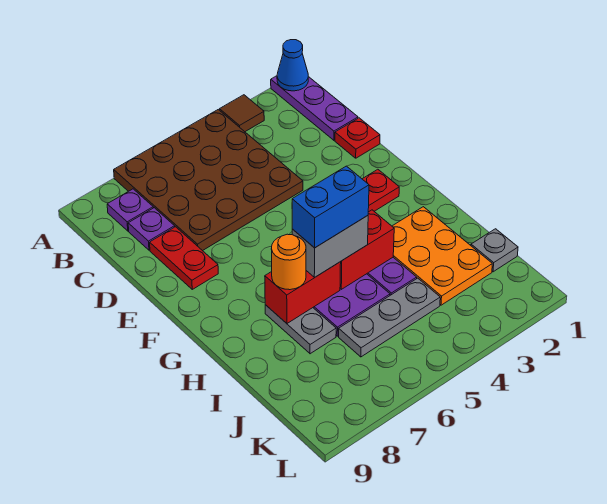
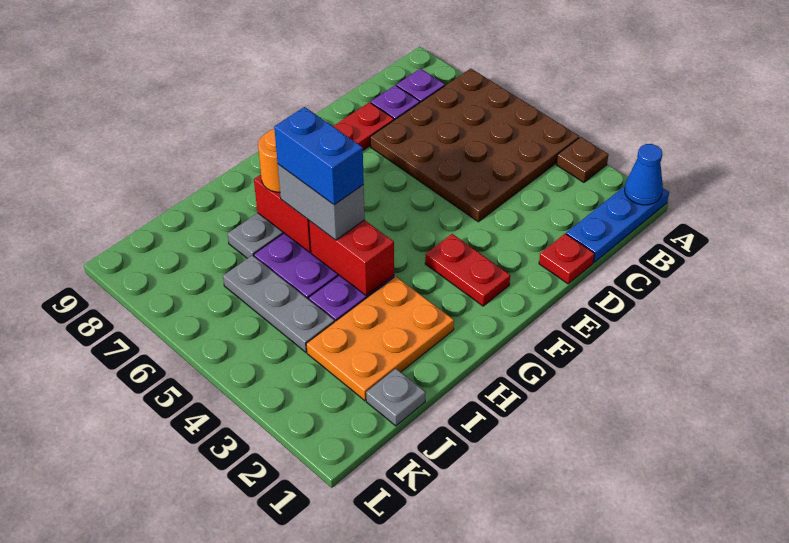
purple 1x3 plate [271,76,358,140] -> blue 1x3 plate [566,186,669,262]
brown 1x1 tile [220,95,264,132] -> brown 1x1 plate [556,137,608,182]

